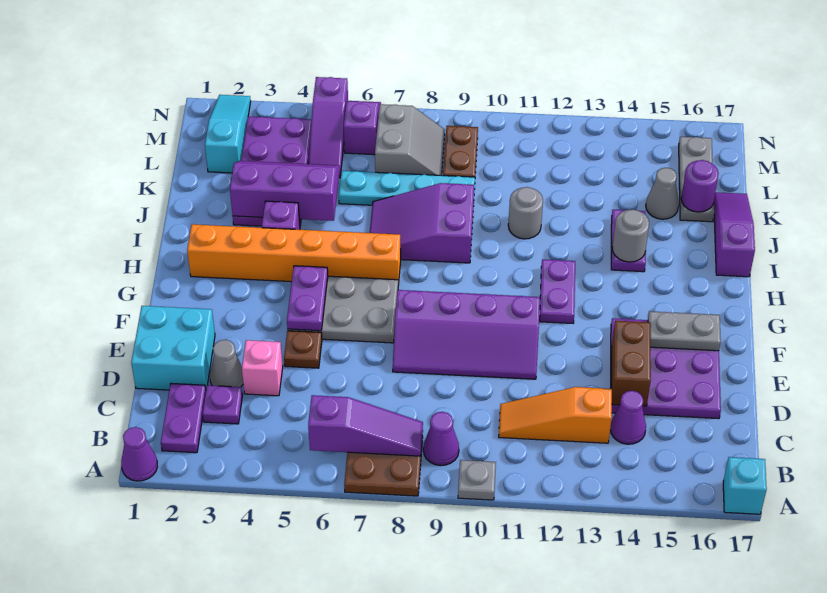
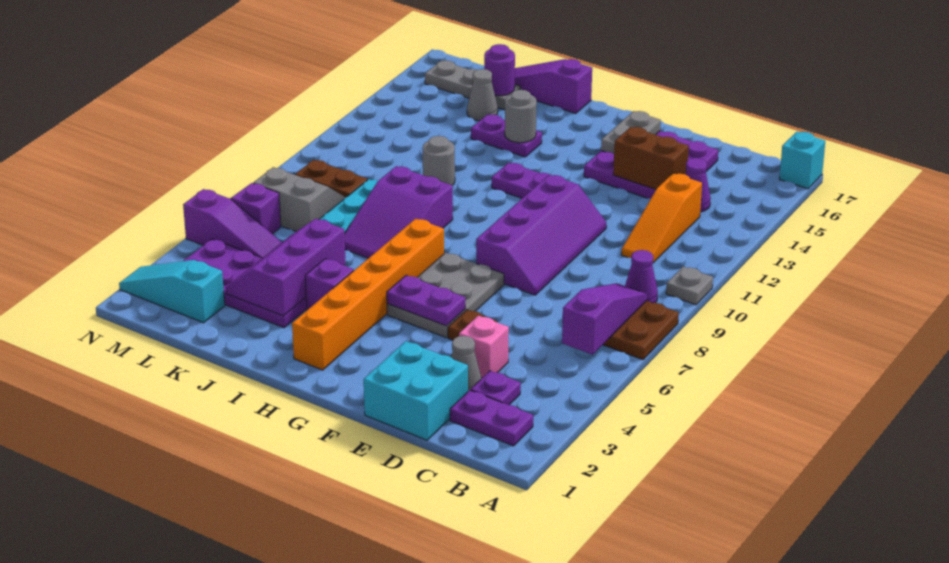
purple 1x1 cone [121,427,157,481] -> none

